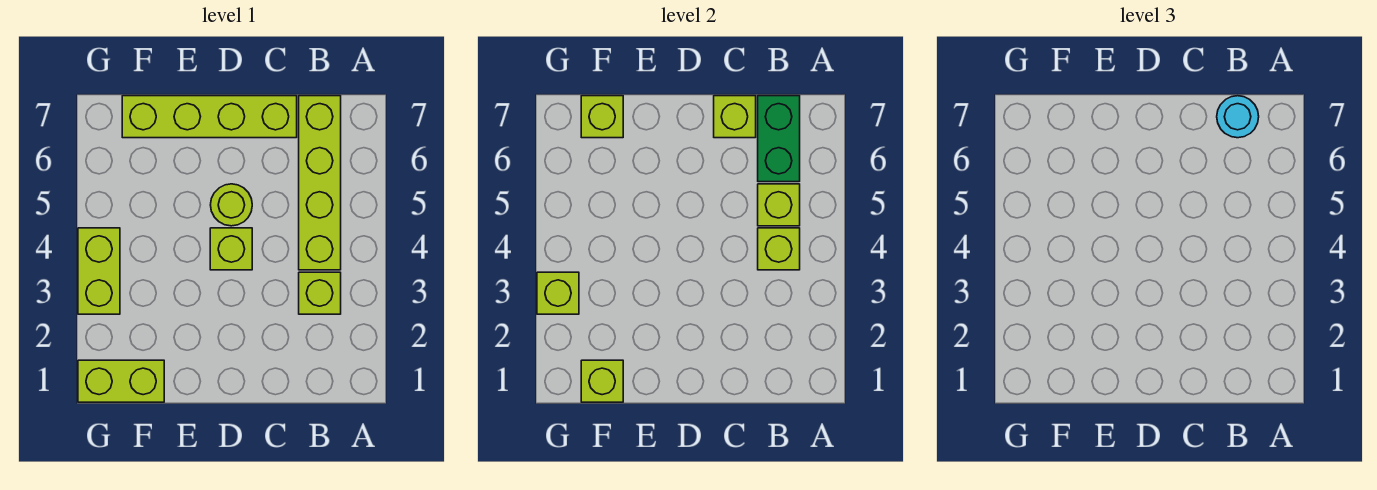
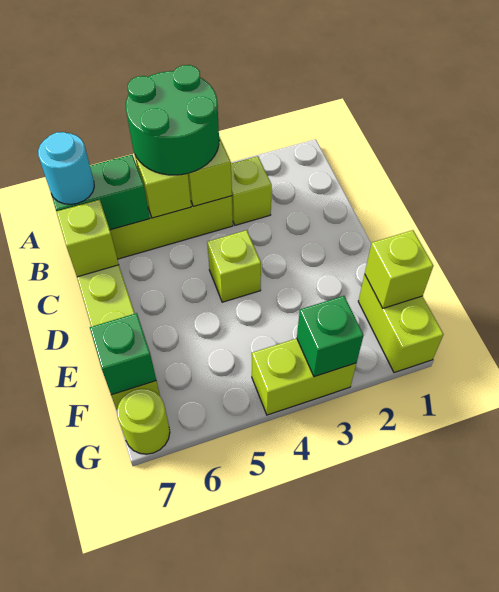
none -> green 2x2 round brick [126,65,219,175]
lime 1x1 round brick [211,184,252,226] -> lime 1x1 round brick moved to [117,389,170,454]
lime 1x1 brick [581,96,623,138] -> green 1x1 brick [90,313,156,395]
lime 1x1 brick [537,272,579,314] -> green 1x1 brick [297,296,363,377]

